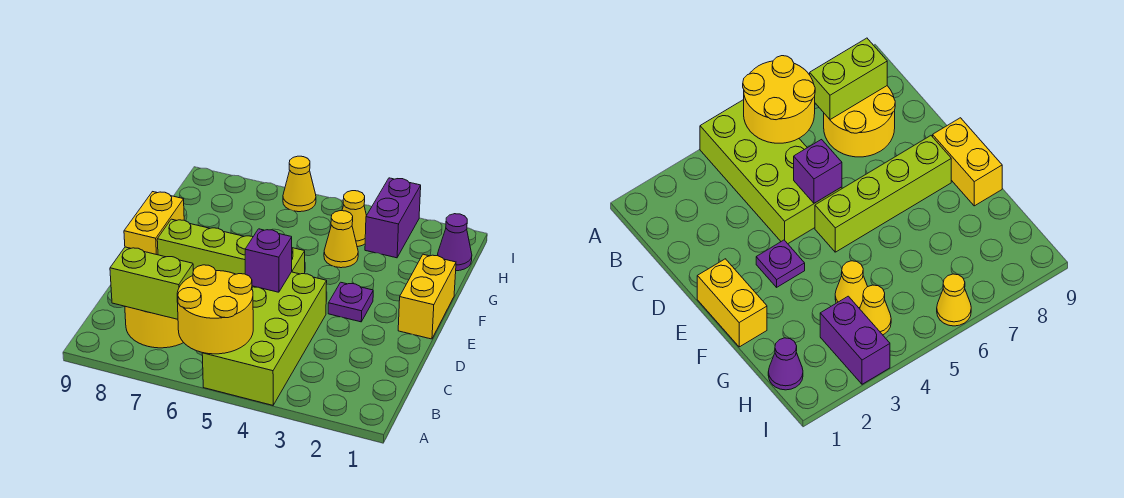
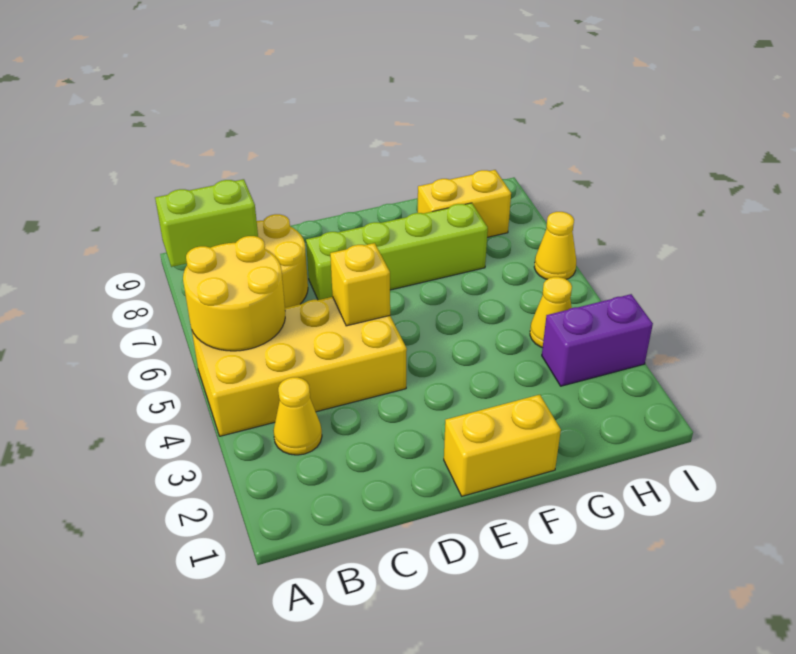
lime 2x4 brick [202,272,327,405] -> yellow 2x4 brick [192,297,407,436]
lime 1x2 brick [110,247,193,319] -> lime 1x2 brick turned to [155,179,258,267]
purple 1x1 brick [245,229,292,292] -> yellow 1x1 brick [330,243,390,326]
purple 1x1 plate [328,282,373,322] -> none
lime 1x4 brick [157,219,305,274] -> lime 1x4 brick turned to [306,203,488,300]
yellow 1x2 brick [124,192,184,255] -> yellow 1x2 brick moved to [418,170,511,237]
yellow 1x1 cone [324,211,358,268] -> yellow 1x1 cone moved to [273,377,322,455]
purple 1x1 cone [438,214,472,271] -> none

